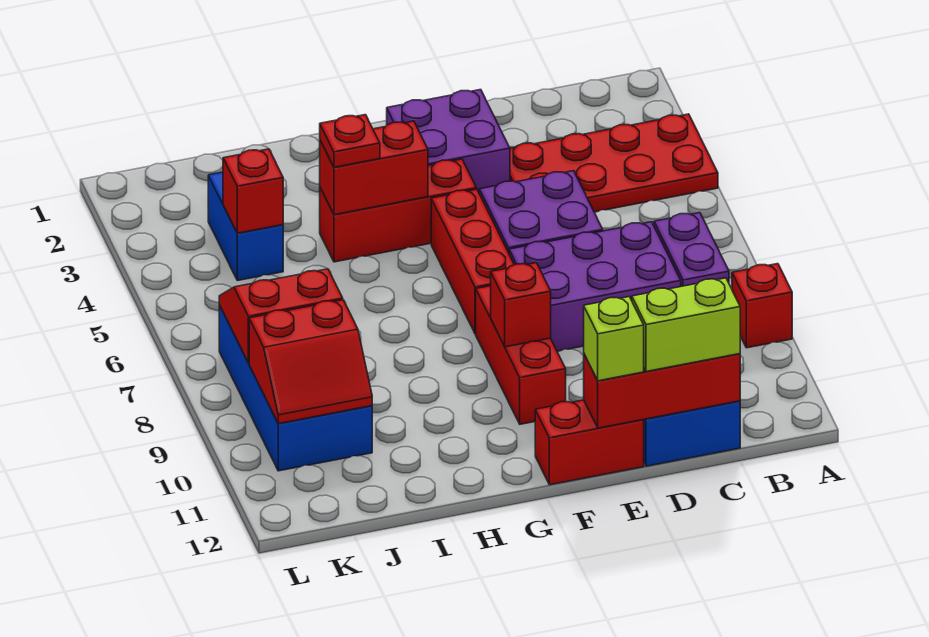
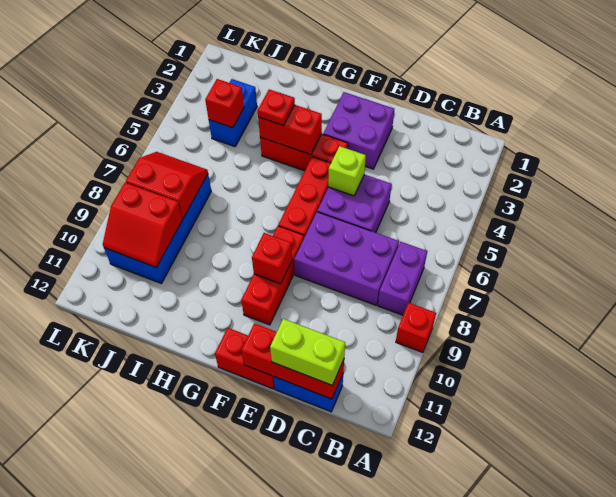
red 2x4 plate [510,114,718,212] -> none
lime 1x1 brick [584,297,644,381] -> lime 1x1 brick moved to [328,146,366,196]

